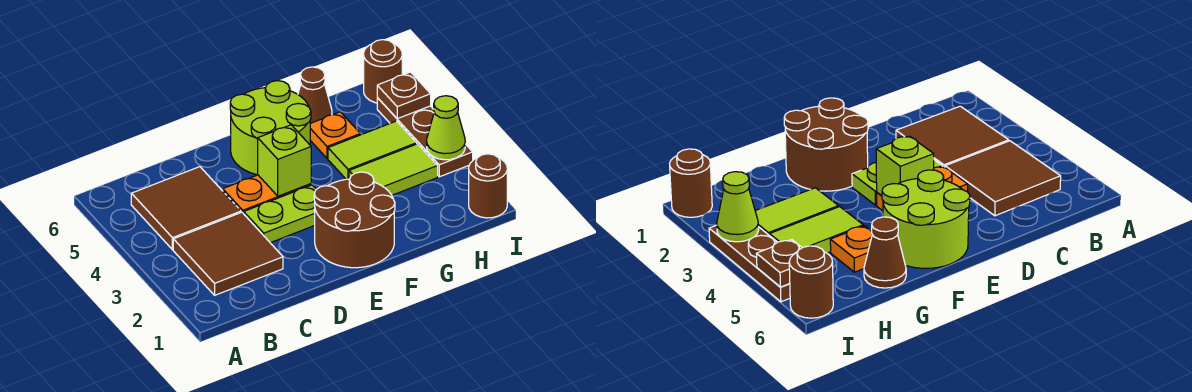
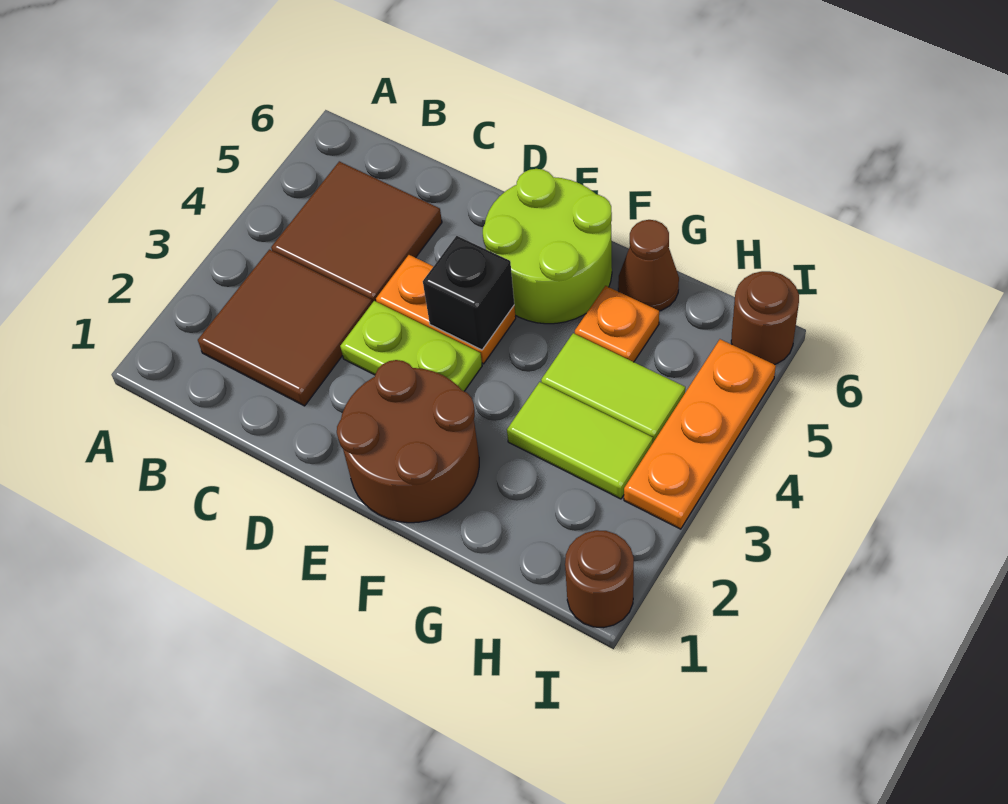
lime 1x1 brick [258,125,311,196] -> black 1x1 brick [423,236,514,350]
brown 1x3 plate [377,98,473,177] -> orange 1x3 plate [624,339,776,529]
lime 1x1 cone [427,96,465,160] -> none
brown 1x1 plate [377,72,431,119] -> none

